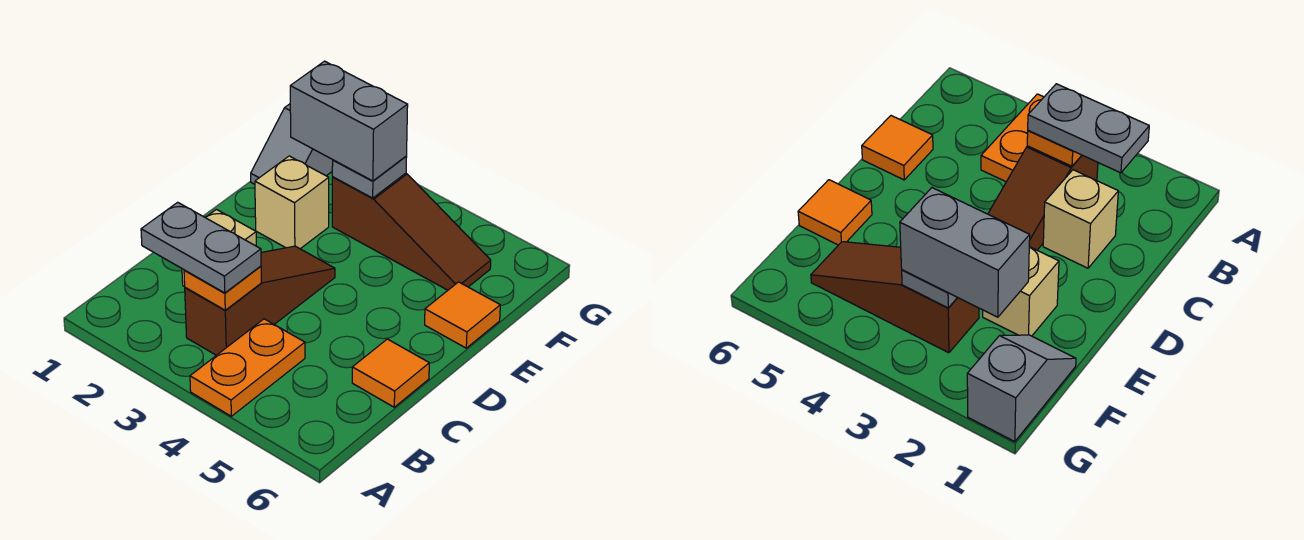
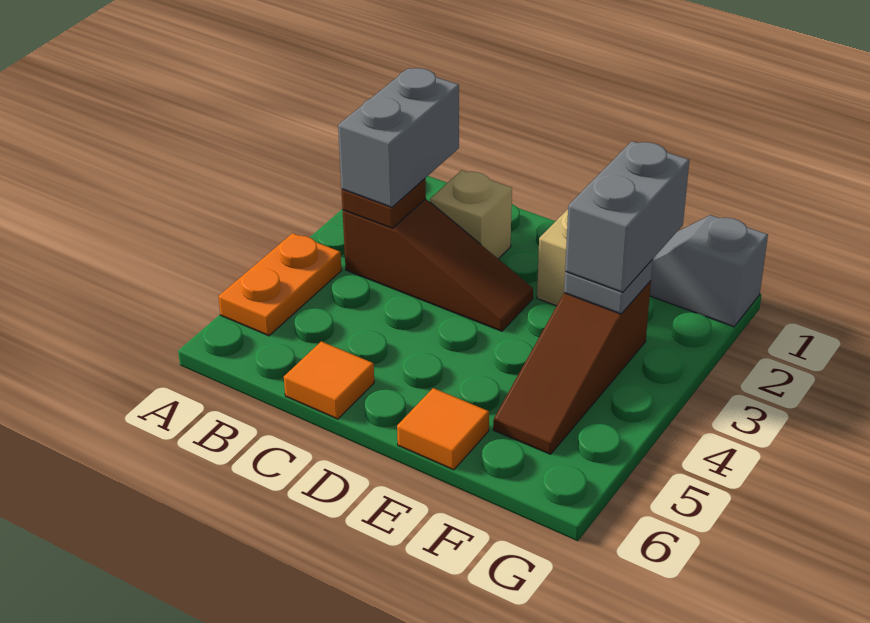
orange 1x2 plate [190,319,305,416] -> orange 1x2 plate turned to [218,233,341,336]
grey 1x2 plate [141,202,261,293] -> grey 1x2 brick [338,68,459,207]
orange 1x1 plate [184,266,261,310] -> brown 1x1 plate [341,179,426,228]

